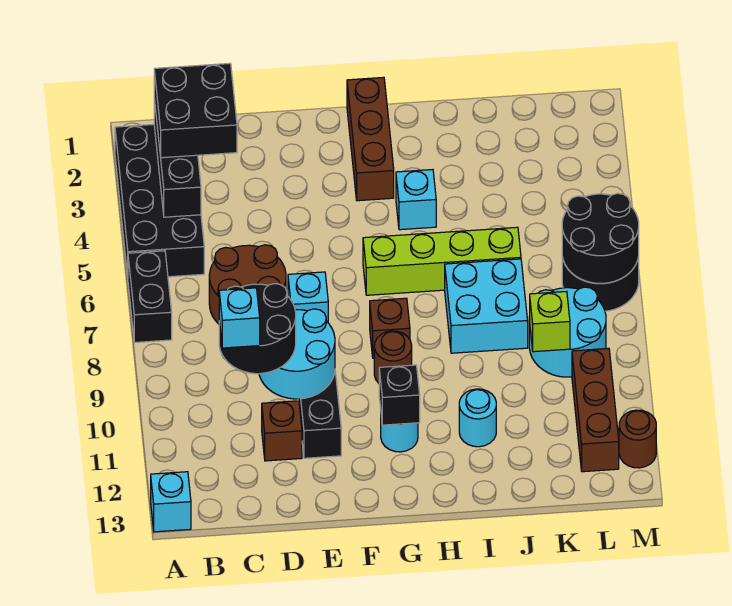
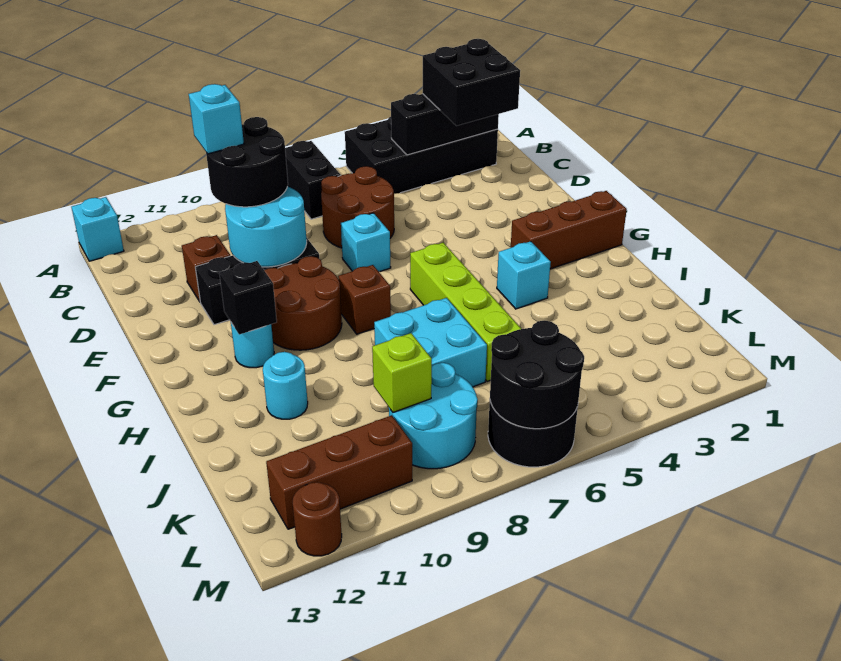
black 1x2 brick [128,251,172,342] -> black 1x2 brick turned to [285,141,341,219]
brown 1x1 round brick [374,331,412,383] -> brown 2x2 round brick [264,256,342,350]

